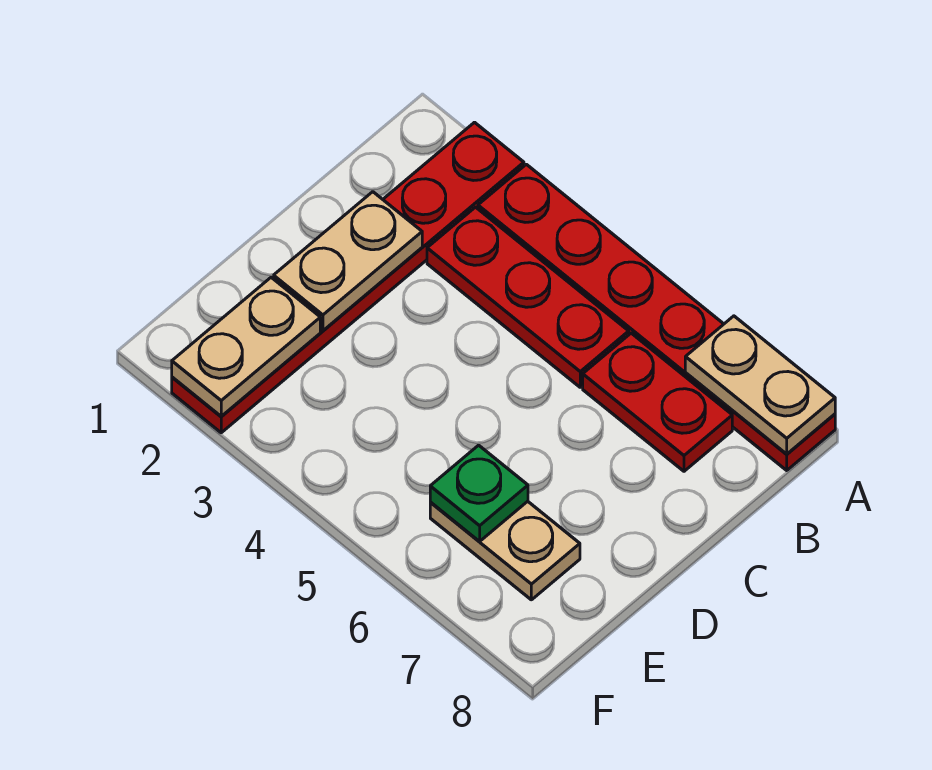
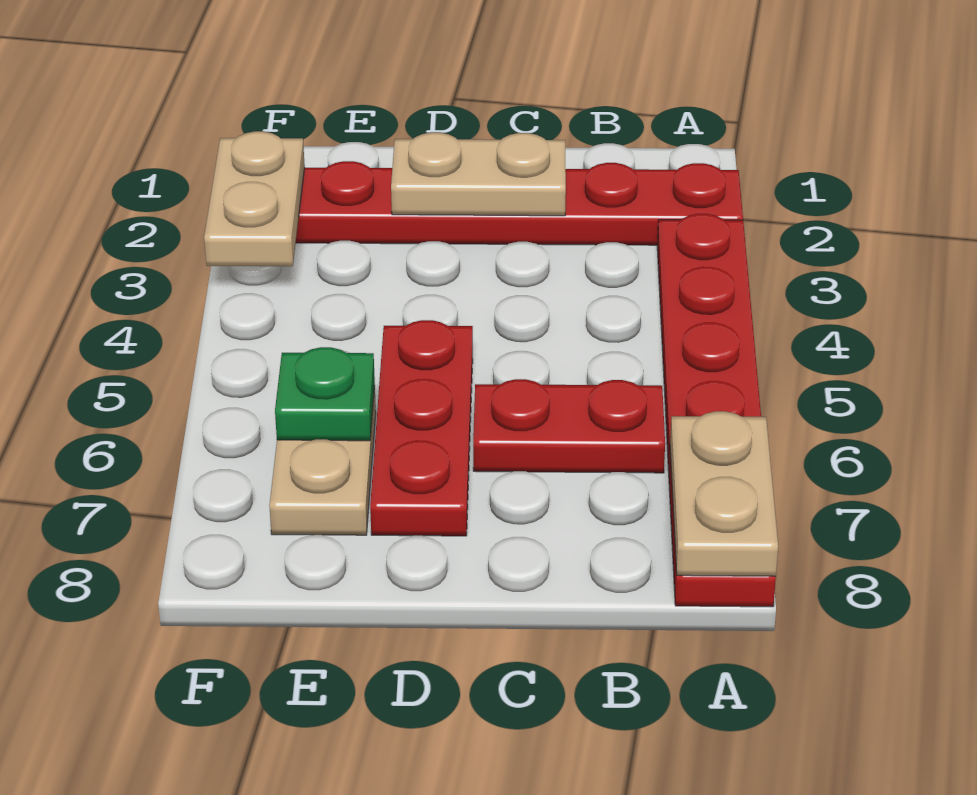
red 1x3 plate [427,207,629,387] -> red 1x3 plate moved to [370,320,473,536]
red 1x2 plate [583,333,732,471] -> red 1x2 plate turned to [473,379,665,473]
tan 1x2 plate [172,277,320,416] -> tan 1x2 plate turned to [204,131,305,266]

